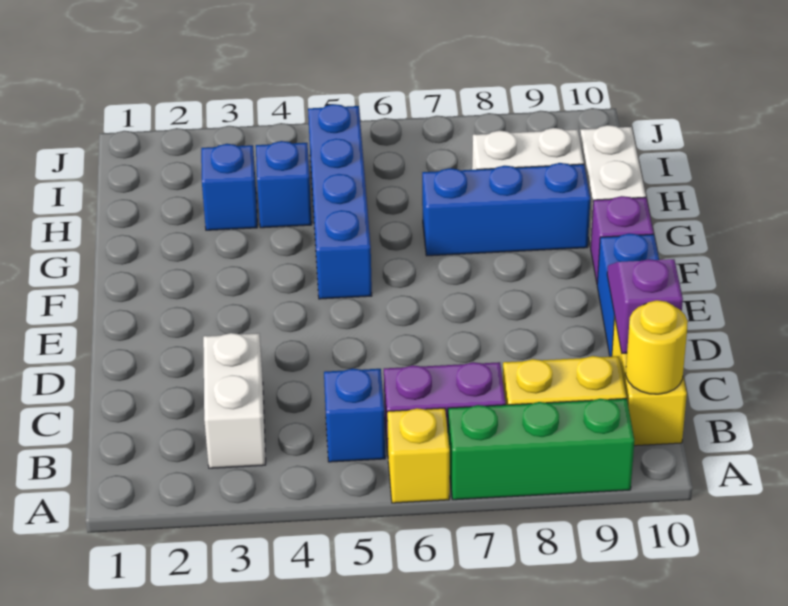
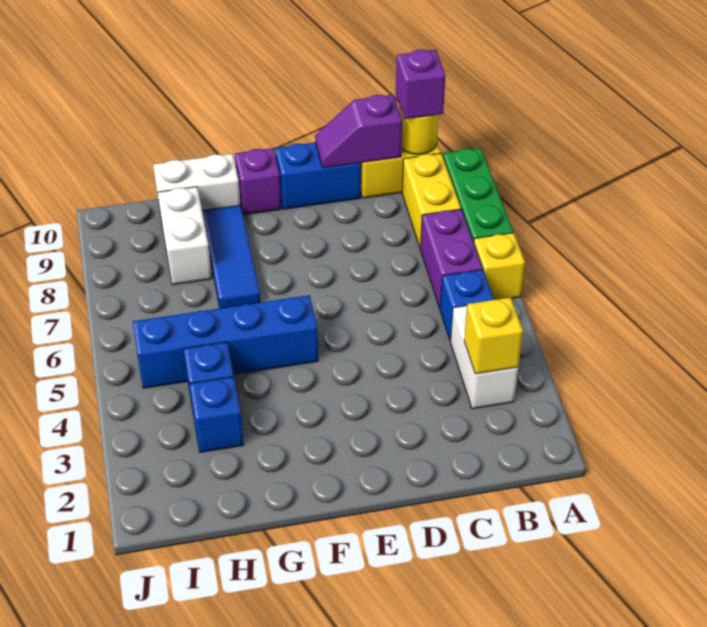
white 1x2 brick [203,333,266,468] -> white 1x2 brick turned to [451,306,518,409]
none -> yellow 1x1 brick [464,297,523,374]
none -> purple 1x1 brick [396,50,445,119]
blue 1x3 brick [422,163,590,256] -> blue 1x3 tile [202,205,260,308]

